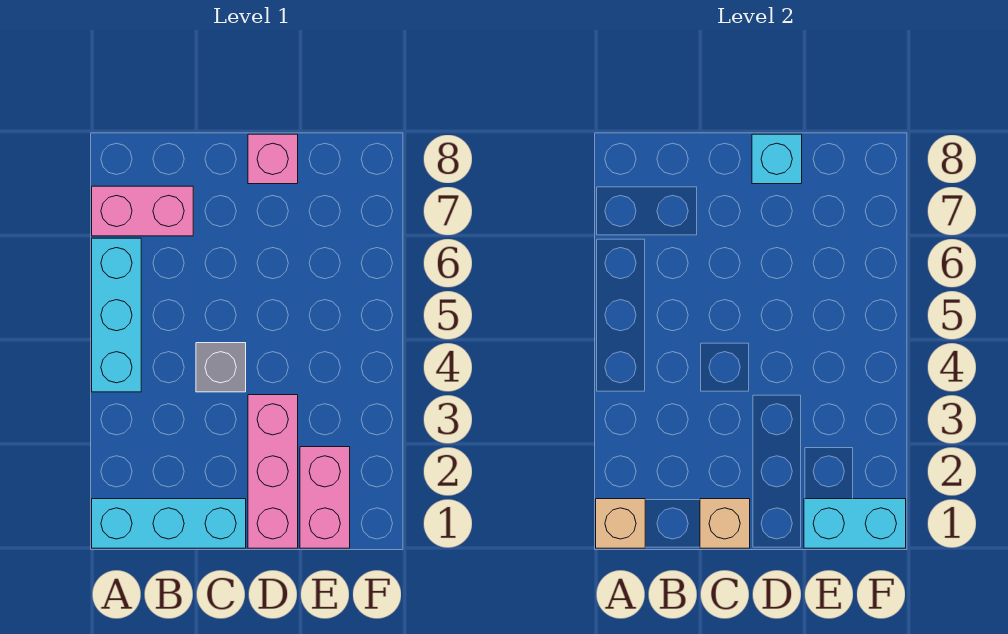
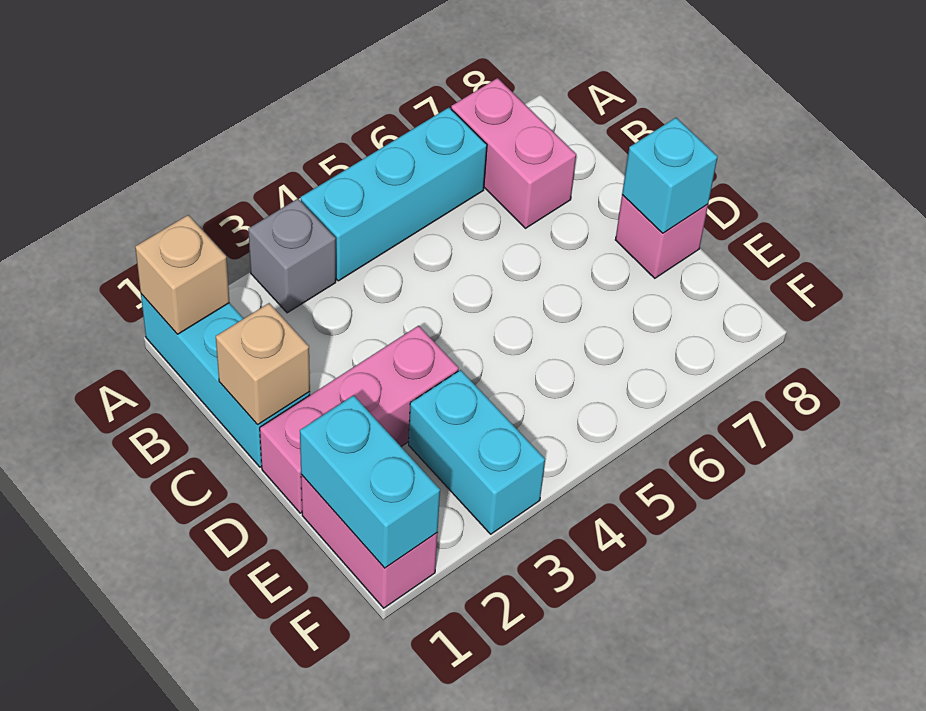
grey 1x1 brick [196,343,246,392] -> grey 1x1 brick moved to [248,199,336,313]
pink 1x2 brick [300,447,350,548] -> pink 1x2 brick turned to [301,475,438,608]
none -> cyan 1x2 brick [409,370,545,534]

